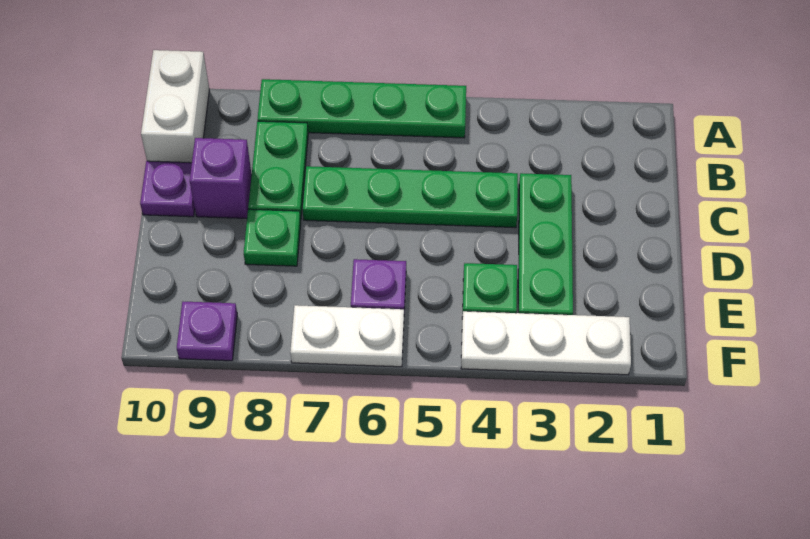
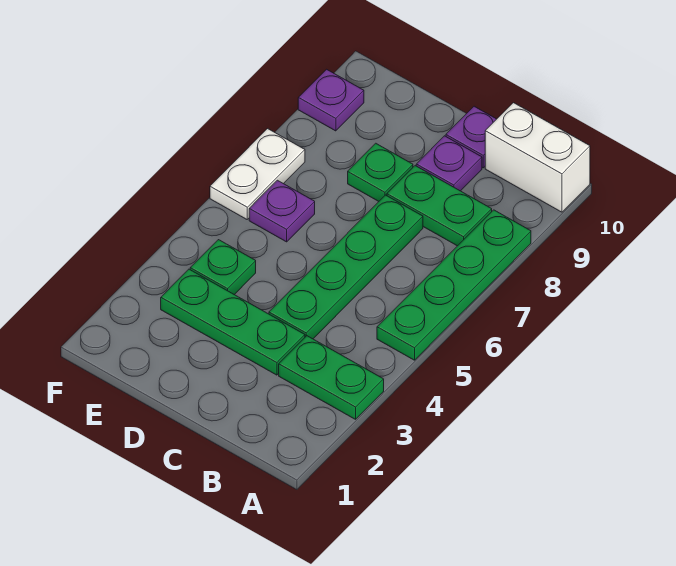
none -> green 1x2 plate [279,336,384,419]
purple 1x1 brick [190,138,252,218] -> purple 1x1 plate [416,136,482,191]
white 1x3 plate [461,311,631,375] -> none

